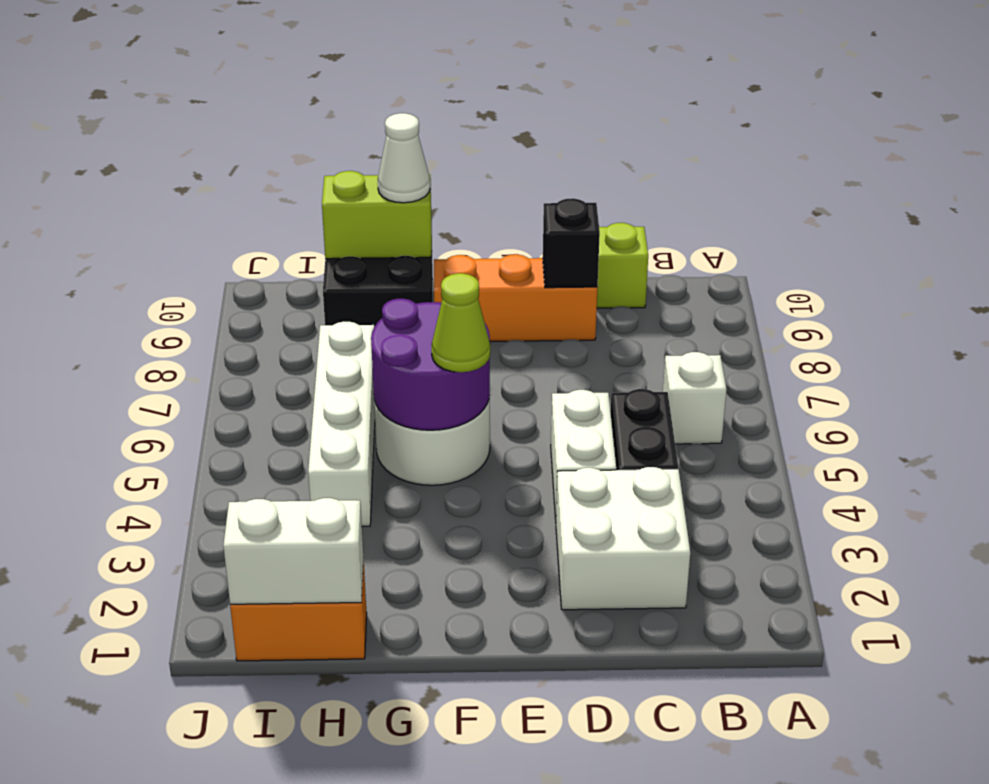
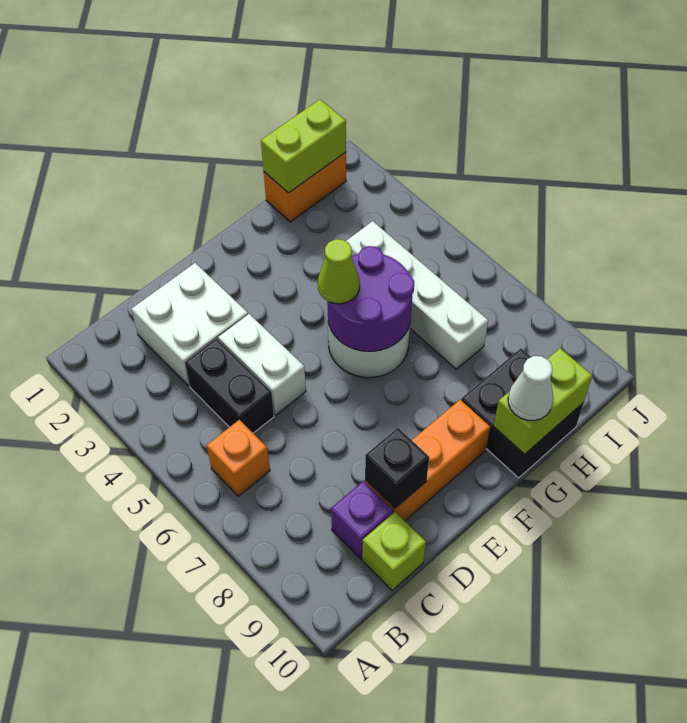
white 1x1 brick [663,352,727,444] -> orange 1x1 brick [207,420,270,496]
none -> purple 1x1 brick [331,481,393,559]
white 1x2 brick [223,498,363,604] -> lime 1x2 brick [261,99,346,193]

